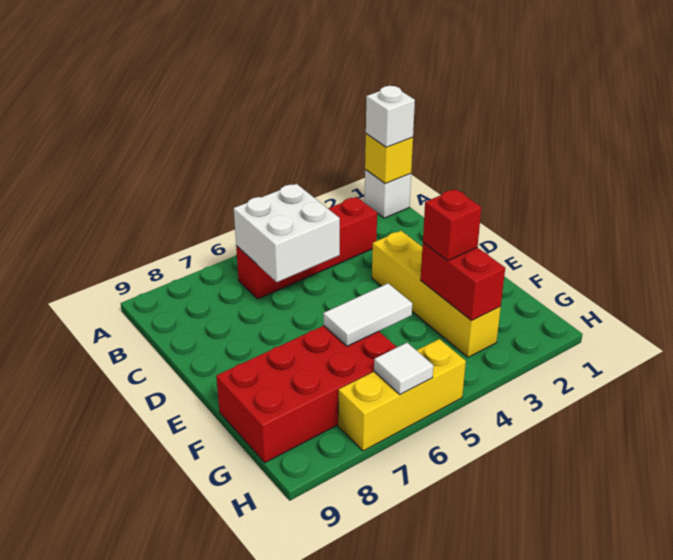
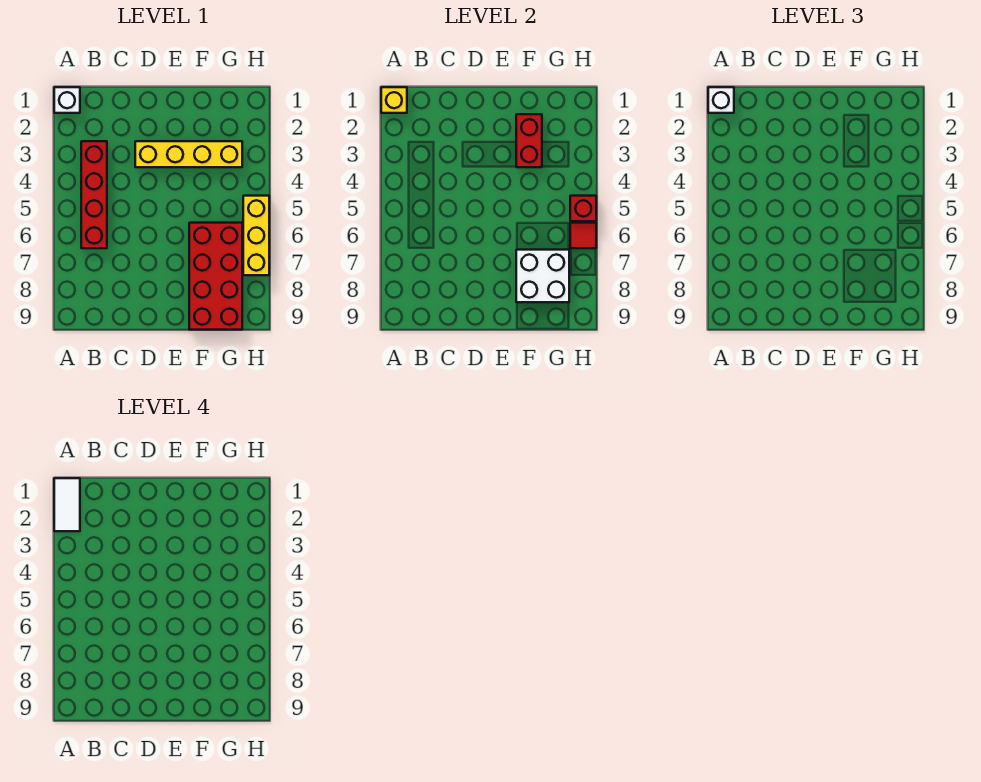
white 2x2 brick [234,184,340,282] -> white 2x2 brick moved to [516,250,569,302]
red 1x2 brick [421,243,505,320] -> red 1x2 brick turned to [516,114,542,167]
red 1x1 brick [423,189,481,261] -> red 1x1 brick moved to [570,196,596,221]
white 1x2 tile [323,283,412,346] -> white 1x2 tile moved to [54,478,80,531]
white 1x1 tile [374,343,433,395] -> red 1x1 tile [570,223,596,248]

